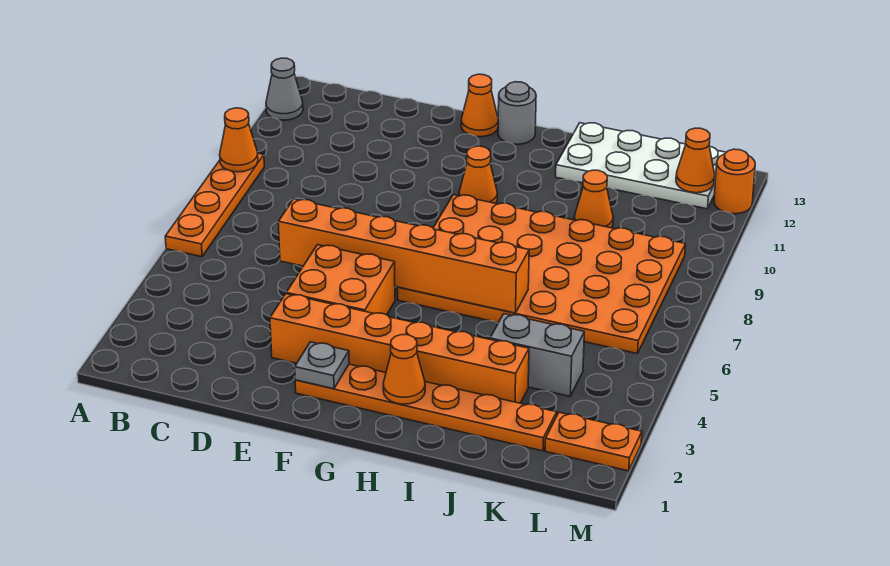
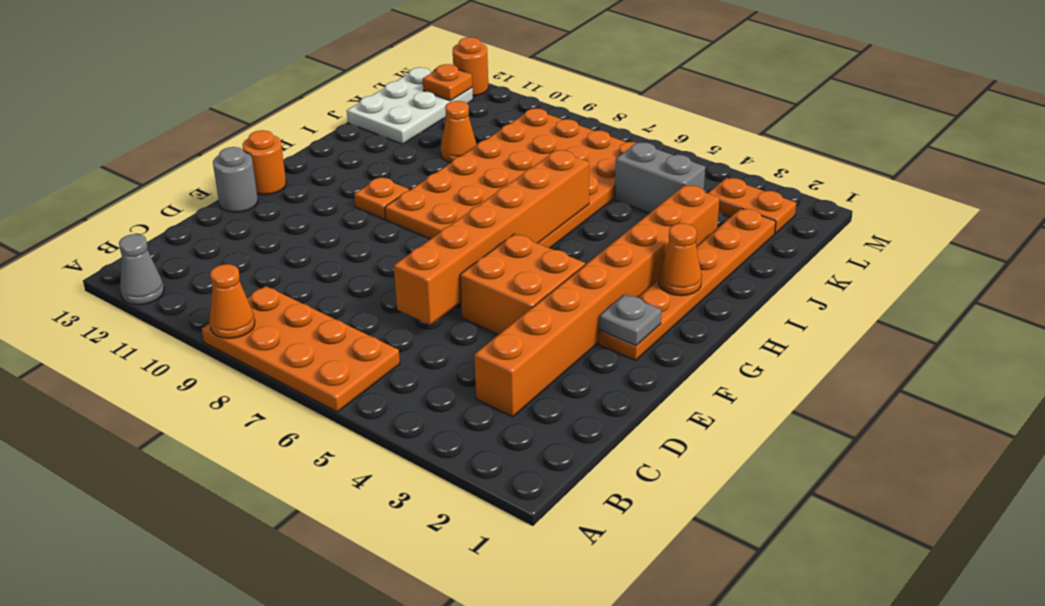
orange 1x4 plate [165,153,264,257] -> orange 2x4 plate [202,286,400,412]
orange 1x6 brick [270,294,529,403] -> orange 1x8 brick [474,185,719,417]
orange 1x1 cone [461,74,498,137] -> orange 1x1 round brick [243,130,286,195]
orange 1x1 cone [459,146,498,203] -> orange 1x1 plate [354,178,409,219]
grey 1x1 round brick [498,82,536,144] -> grey 1x1 round brick moved to [213,147,258,212]
white 2x4 plate [556,123,726,209] -> white 2x3 plate [347,67,473,144]
grey 1x2 brick [490,314,584,396] -> grey 1x2 brick turned to [615,142,705,213]
orange 1x2 plate [545,412,642,471] -> orange 1x2 plate turned to [708,178,796,233]
orange 1x1 cone [676,128,715,193] -> orange 1x1 plate [423,64,472,101]

